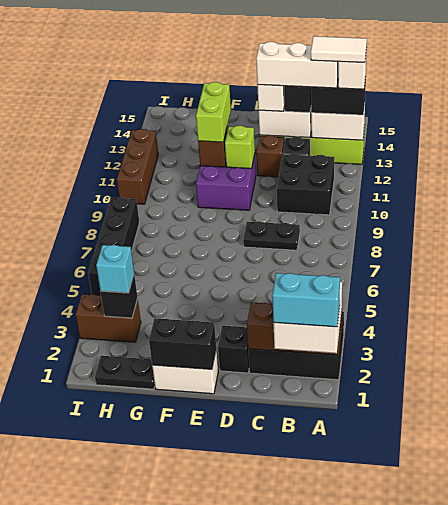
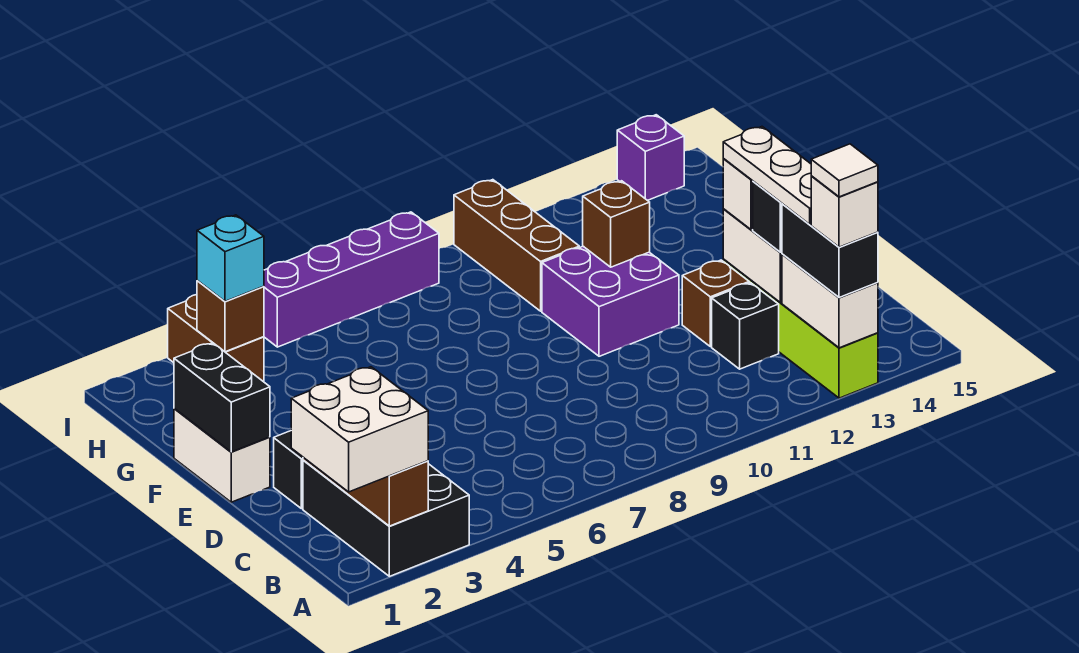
cyan 1x2 brick [272,273,340,327] -> none
white 1x2 tile [311,36,367,62] -> white 1x1 tile [811,144,878,197]
black 2x2 brick [277,153,334,215] -> none
white 1x3 brick [256,42,338,88] -> white 1x3 plate [723,127,811,225]
black 1x2 plate [243,221,300,250] -> none
lime 1x1 brick [225,126,255,169] -> none
lime 1x2 brick [196,82,231,142] -> none
black 1x2 plate [95,356,155,389] -> none
black 1x1 brick [100,275,138,318] -> brown 1x1 brick [197,281,264,352]
black 1x4 brick [88,197,139,296] -> purple 1x4 brick [264,212,439,347]
brown 1x3 brick [117,129,158,204] -> brown 1x3 brick turned to [454,180,579,311]
none -> purple 1x1 brick [617,115,684,201]

